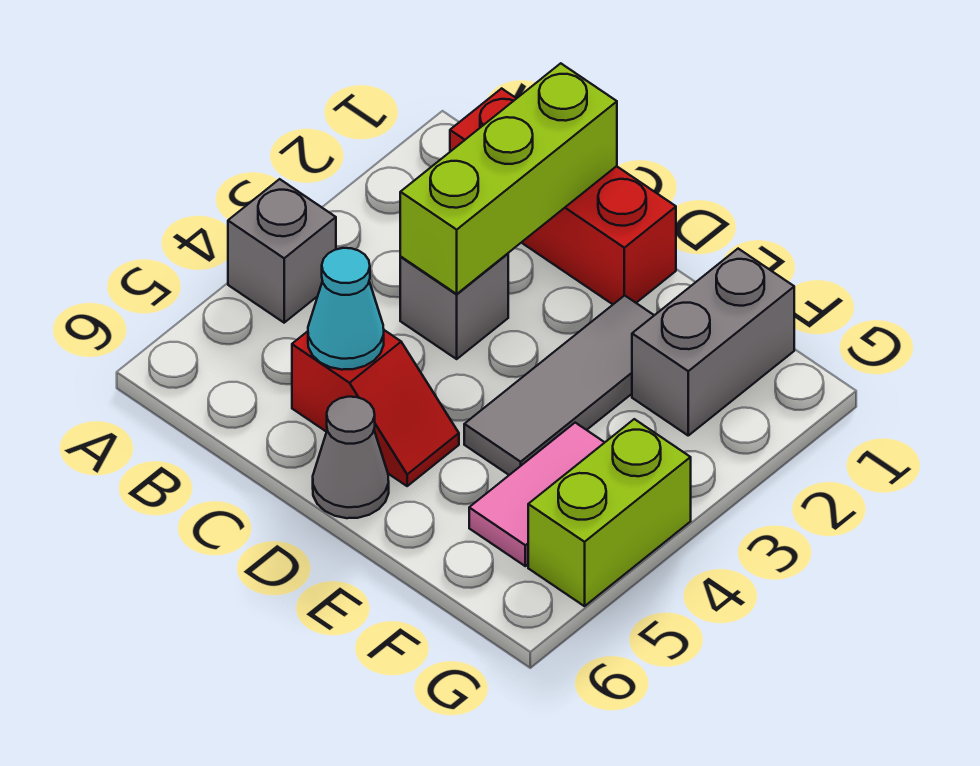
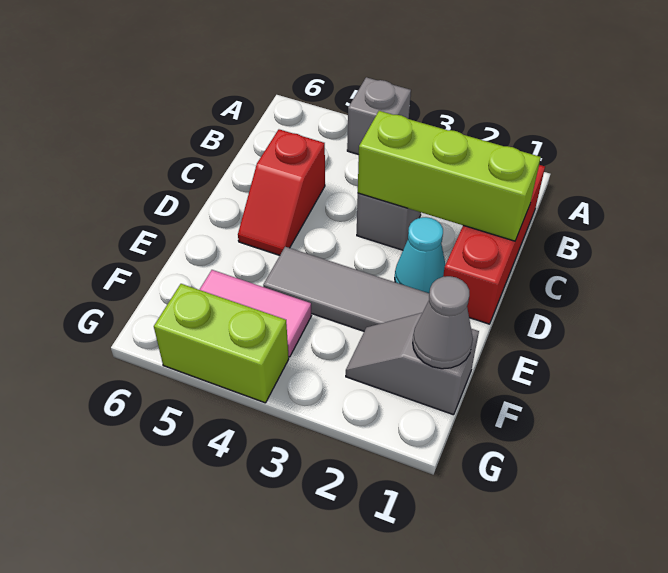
cyan 1x1 cone [308,248,384,370] -> cyan 1x1 cone moved to [395,217,446,293]
grey 1x1 cone [313,397,389,518] -> grey 1x1 cone moved to [413,276,473,369]
grey 1x2 brick [632,249,794,435] -> grey 1x2 slope [346,313,479,415]

